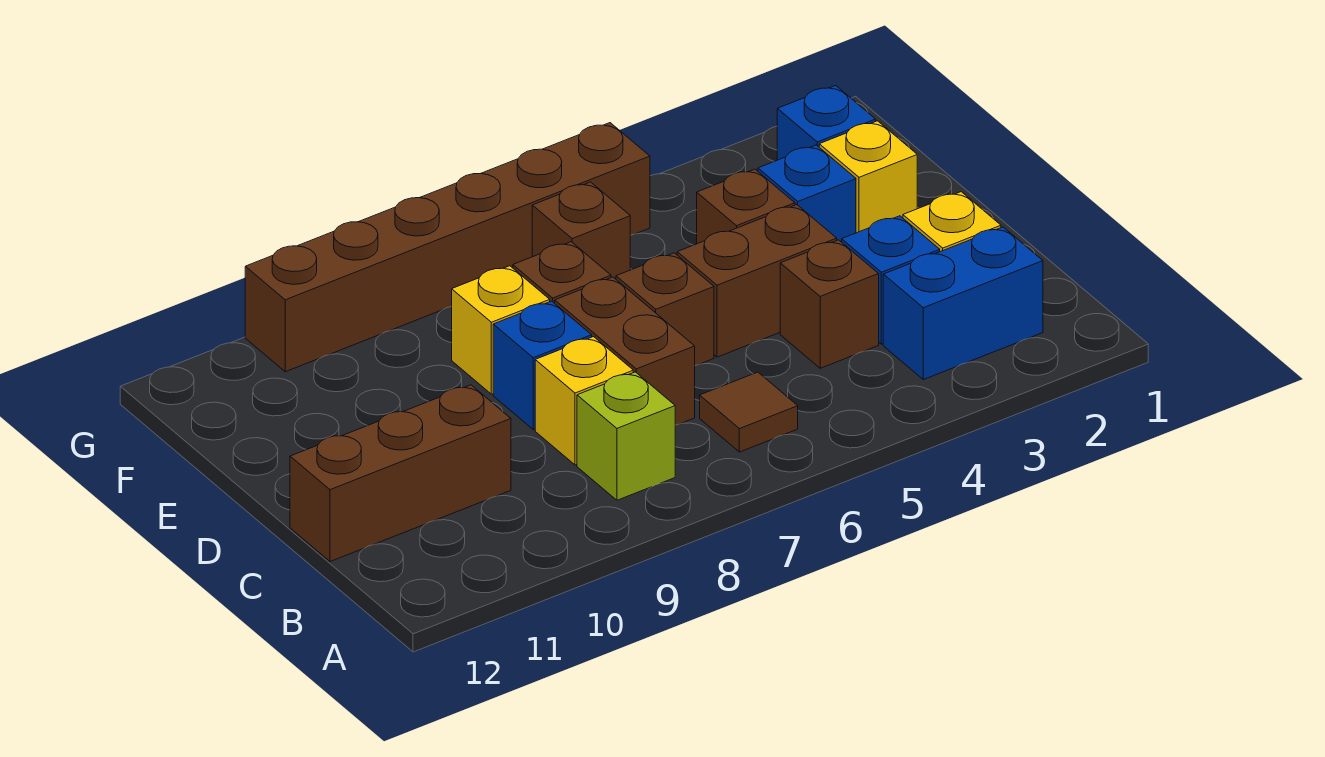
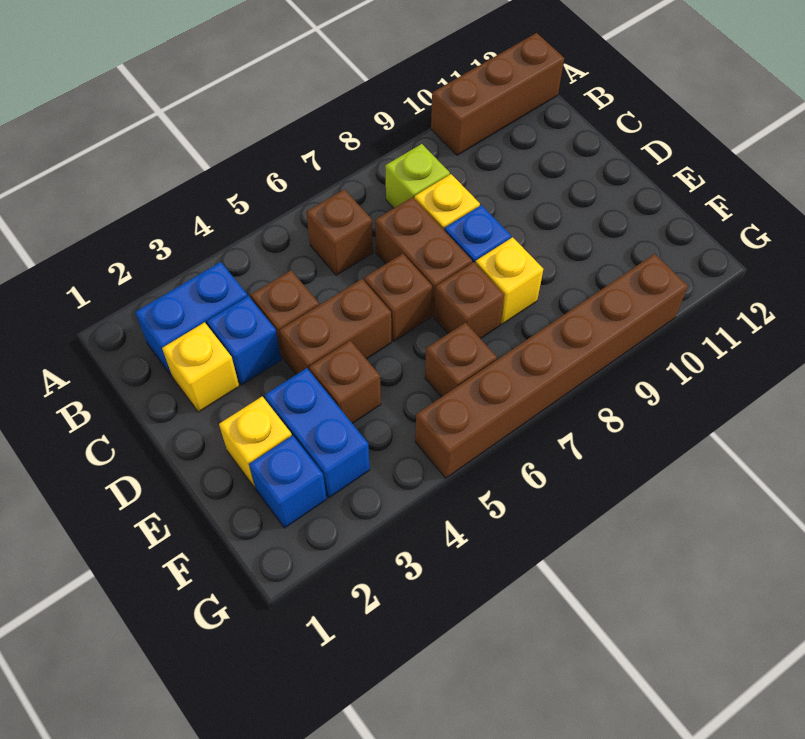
brown 1x1 tile [700,372,798,452] -> brown 1x1 brick [306,189,373,275]
brown 1x3 brick [290,385,511,562] -> brown 1x3 brick moved to [431,33,564,155]
blue 1x1 brick [758,145,856,242] -> blue 1x2 brick [265,368,370,498]

